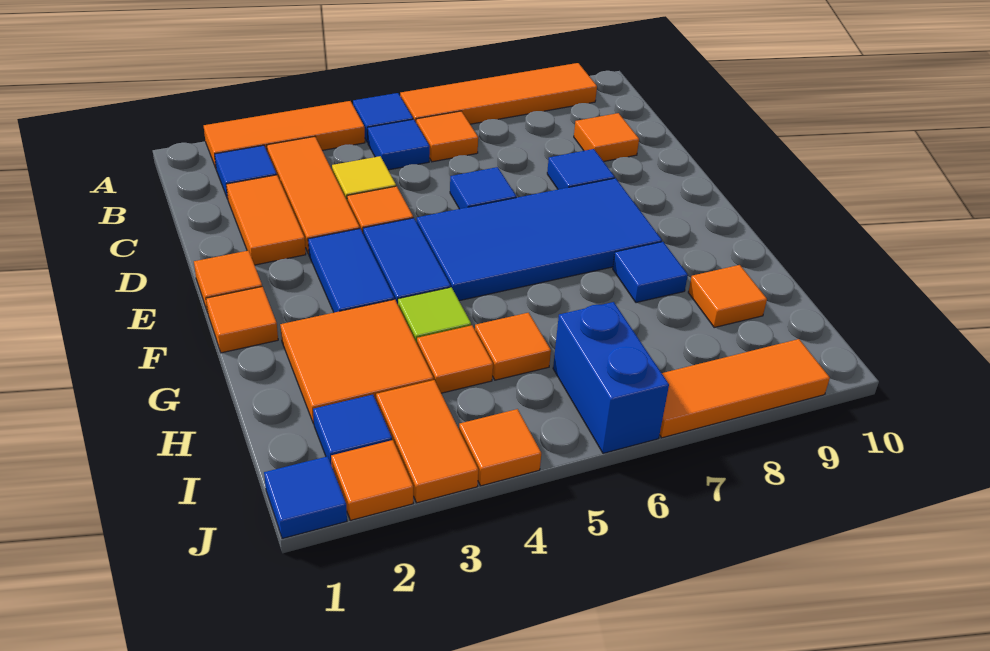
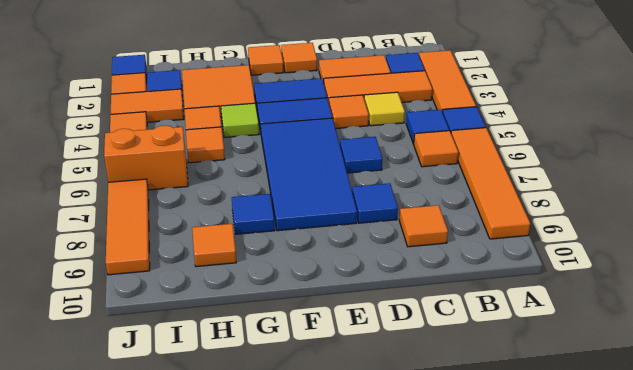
blue 1x2 brick [553,302,669,453] -> orange 1x2 brick [104,126,188,190]

